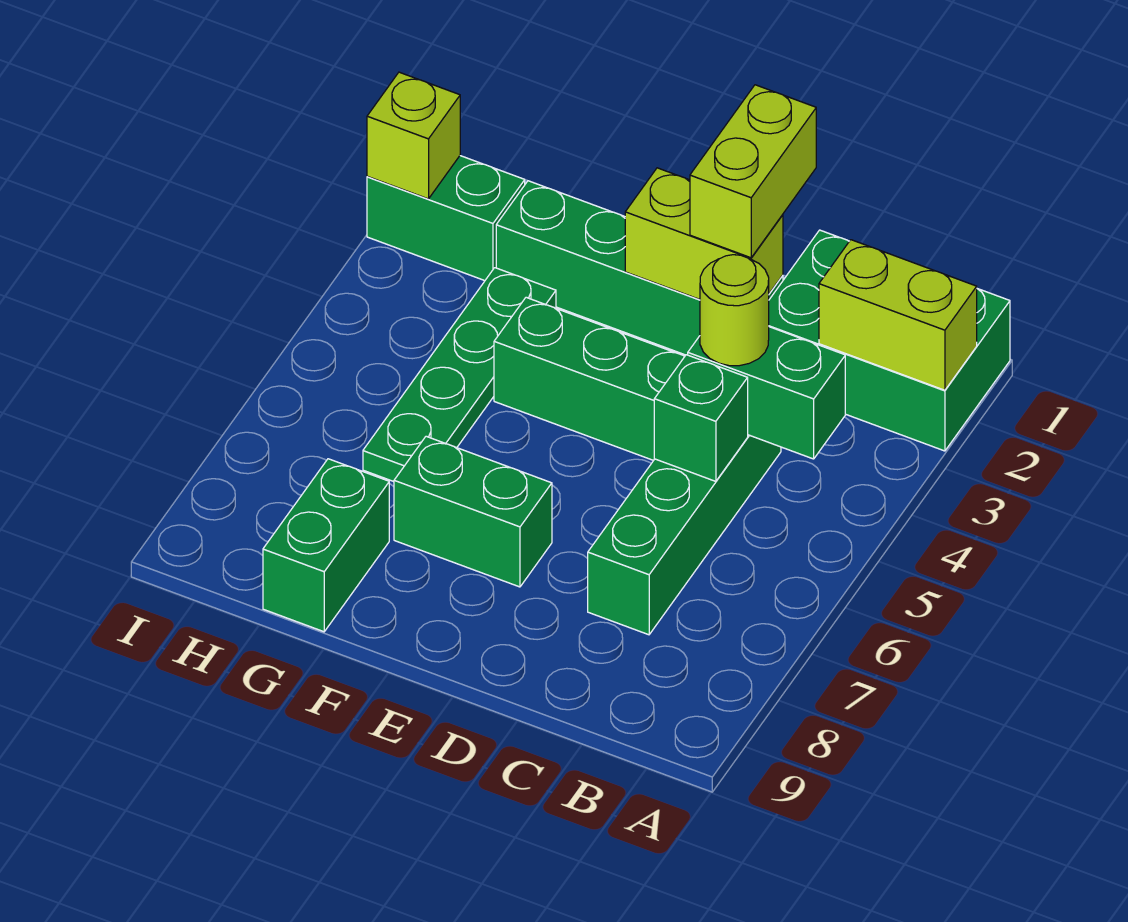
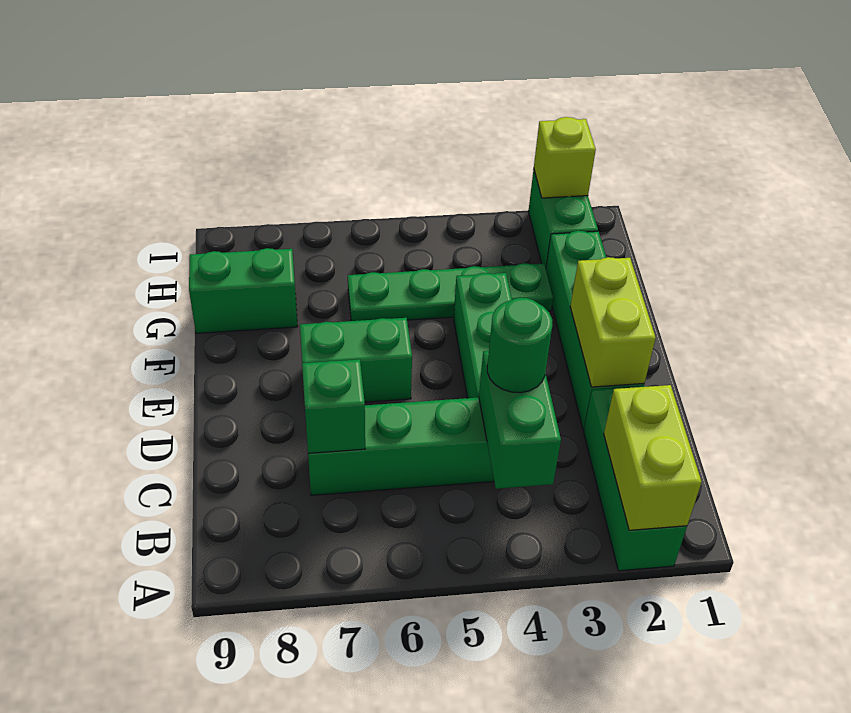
green 2x3 brick [769,230,1010,451] -> green 1x3 brick [584,386,687,571]
lime 1x1 round brick [700,255,769,366] -> green 1x1 round brick [487,298,552,393]
green 1x1 brick [654,355,748,481] -> green 1x1 brick moved to [302,359,365,453]
lime 1x2 brick [690,85,816,258] -> none
green 1x2 brick [394,436,552,587] -> green 1x2 brick turned to [300,318,412,402]

